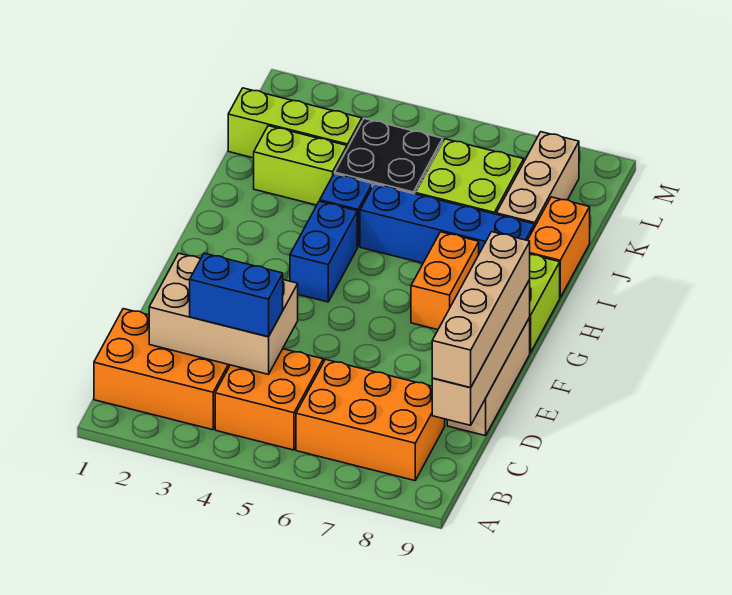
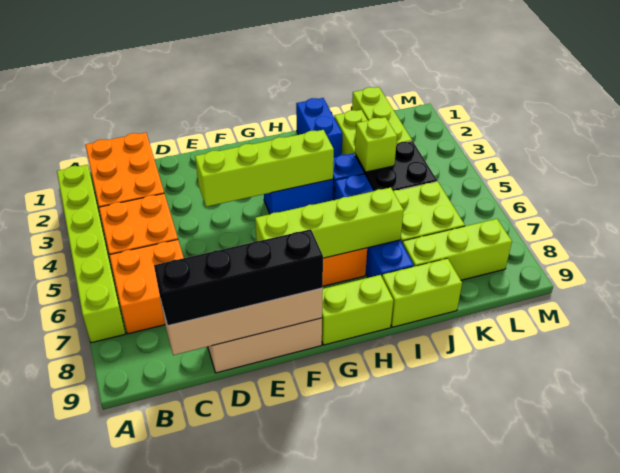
none -> lime 1x6 brick [57,165,125,343]
orange 2x3 brick [296,359,445,481] -> orange 2x2 brick [110,240,184,334]
tan 2x3 brick [149,253,298,374] -> none
blue 1x2 brick [190,253,283,337] -> blue 1x2 brick moved to [296,98,342,157]
tan 1x4 brick [432,232,530,388] -> black 1x4 brick [154,229,323,326]
none -> lime 1x4 brick [195,130,334,207]
none -> lime 1x4 brick [255,188,404,258]
orange 1x2 brick [527,197,590,297] -> lime 1x2 brick [382,258,462,327]
none -> lime 1x1 brick [355,117,397,172]
tan 1x3 brick [496,132,579,227] -> lime 1x3 brick [402,219,512,280]

